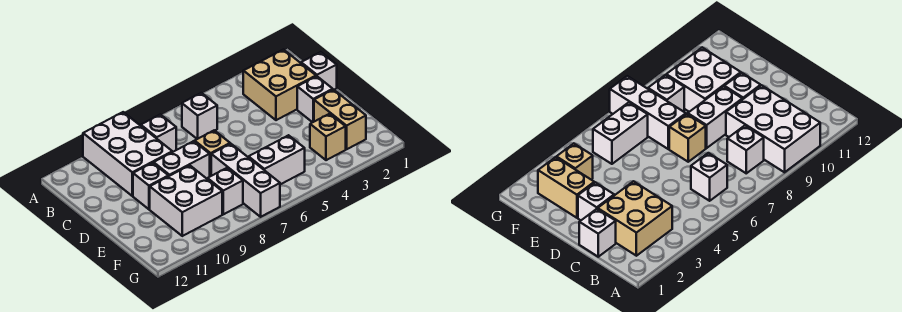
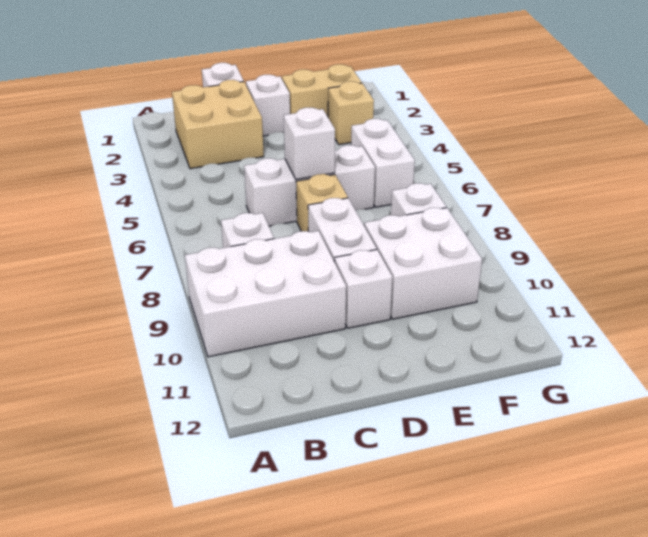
white 1x1 brick [182,93,217,139] -> white 1x1 brick moved to [284,108,335,179]
white 1x3 brick [211,144,280,217] -> white 1x3 brick moved to [244,145,375,226]

